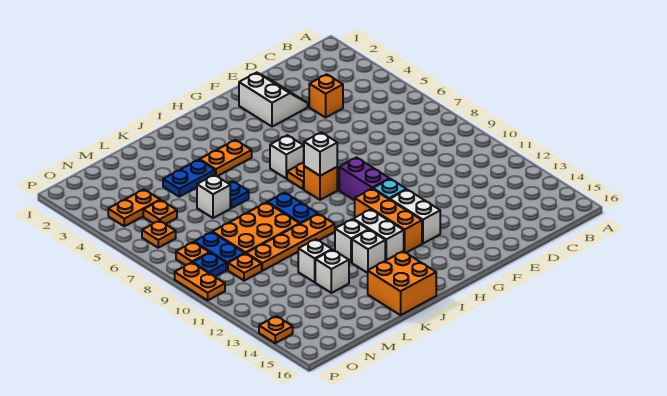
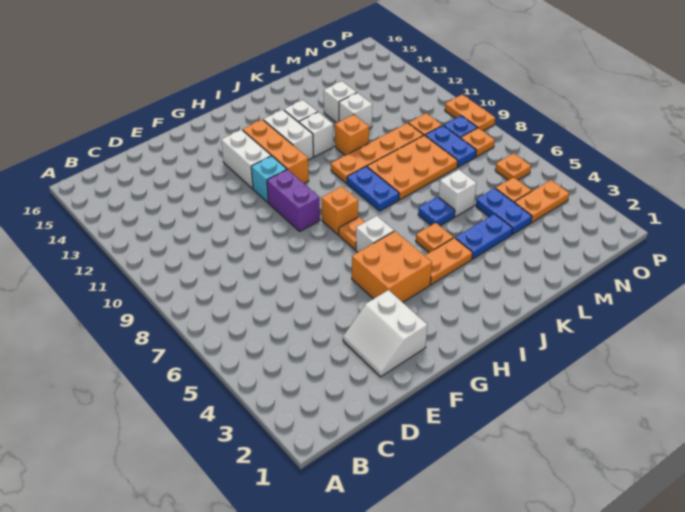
orange 1x1 brick [309,74,343,118] -> orange 1x1 brick moved to [335,115,369,155]
white 1x1 brick [304,132,337,176] -> none
orange 2x2 brick [368,251,436,315] -> orange 2x2 brick moved to [352,231,432,302]
none -> blue 1x2 plate [476,188,532,235]
orange 1x1 plate [259,316,293,343] -> orange 1x1 plate moved to [416,223,453,253]

